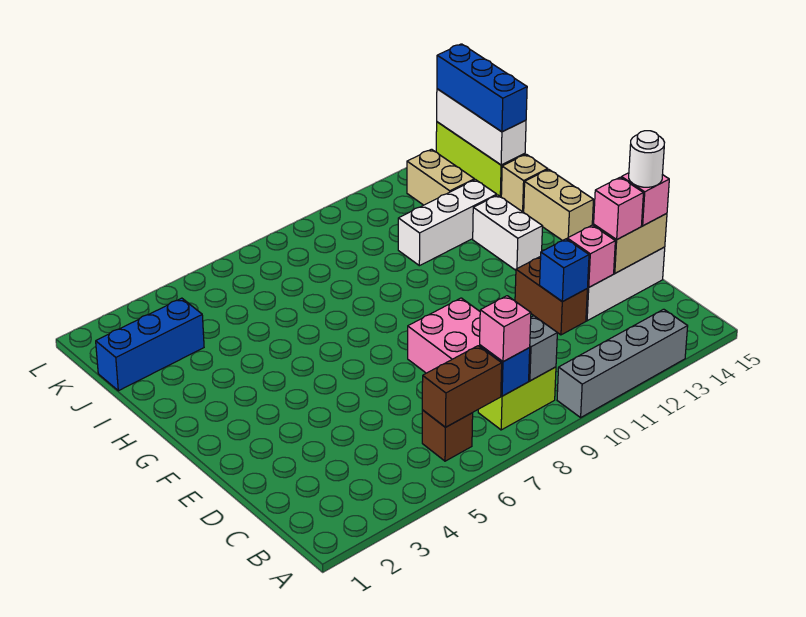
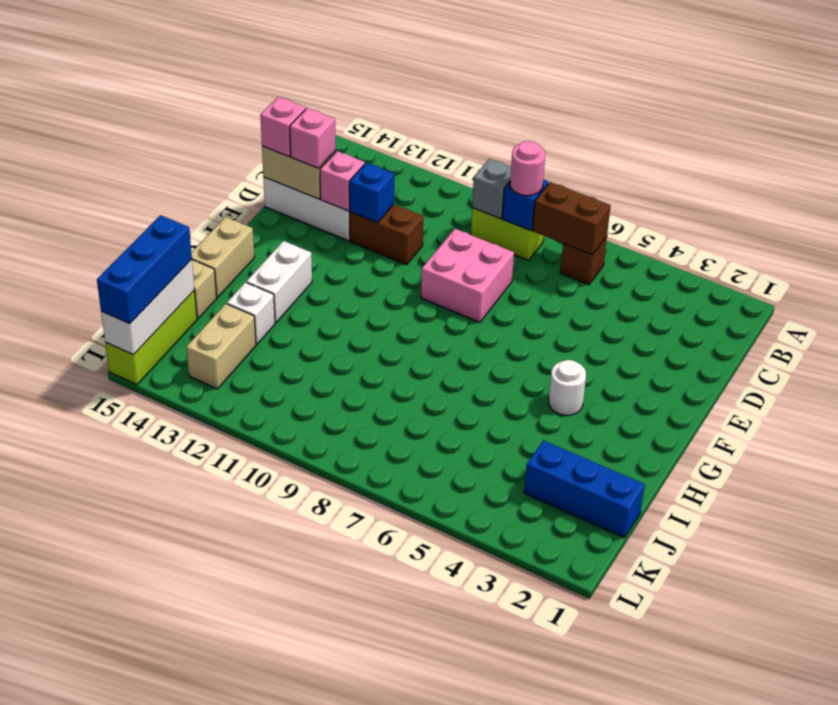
grey 1x4 brick [557,309,688,417] -> none
pink 1x1 brick [480,296,531,362] -> pink 1x1 round brick [510,141,545,196]
brown 1x2 brick [515,256,587,335] -> brown 1x2 brick turned to [350,205,424,265]
white 1x1 round brick [629,131,665,187] -> white 1x1 round brick moved to [549,360,586,415]
white 1x3 brick [398,180,497,266] -> white 1x1 brick [227,282,275,344]

